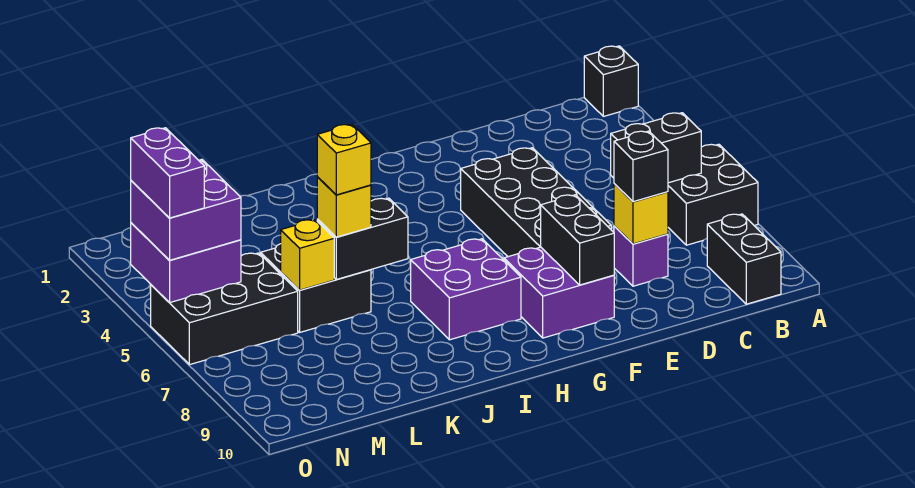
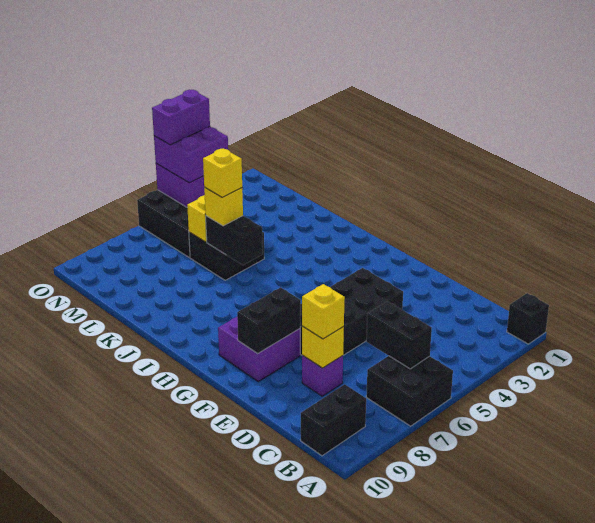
black 1x1 brick [614,131,668,202] -> yellow 1x1 brick [302,284,345,339]
purple 2x2 brick [411,239,521,340] -> none

